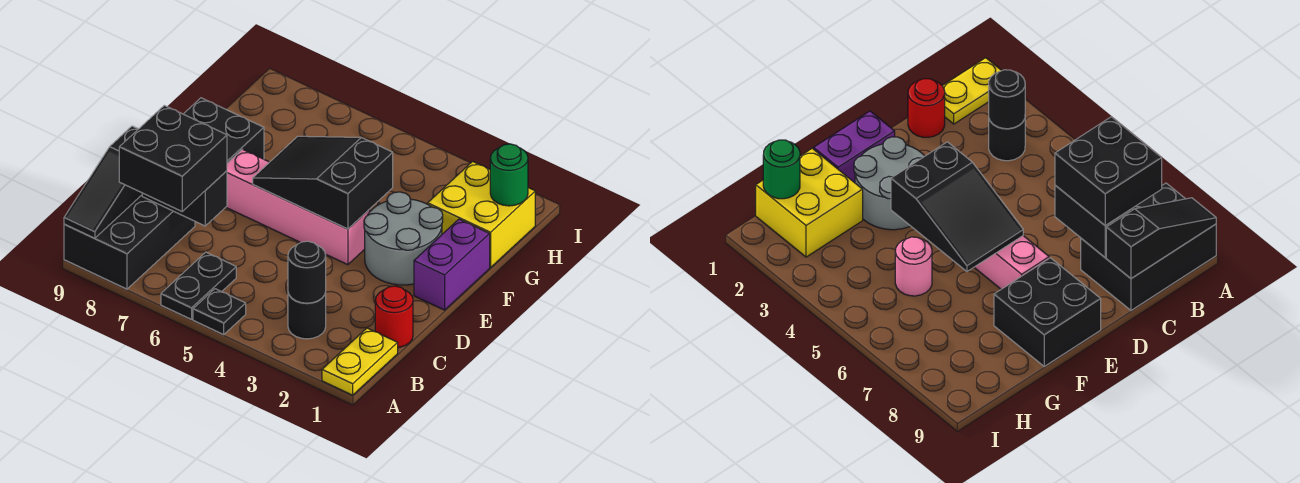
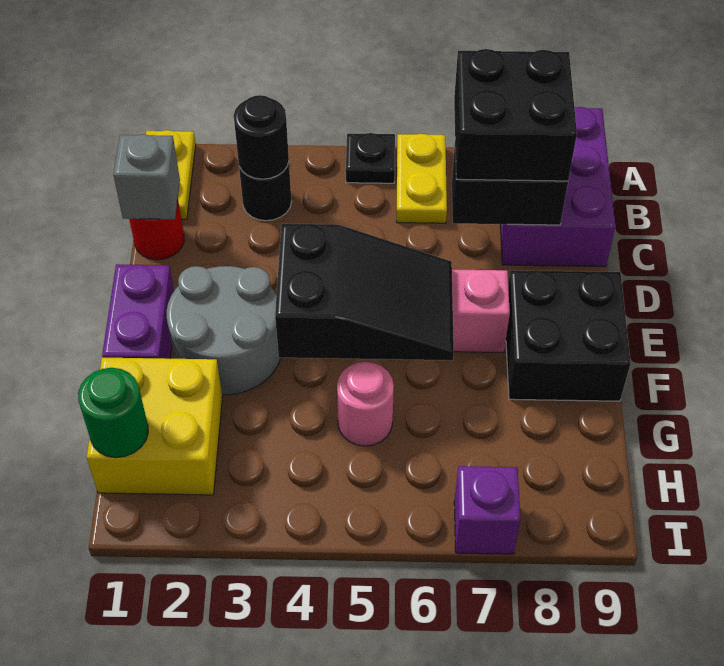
black 1x2 plate [161,252,236,319] -> yellow 1x2 plate [397,134,447,223]
black 2x3 brick [64,195,195,289] -> purple 2x3 brick [500,107,615,267]
black 1x3 slope [64,126,142,238] -> none
none -> grey 1x1 brick [113,134,180,219]
none -> purple 1x1 brick [454,466,520,554]

